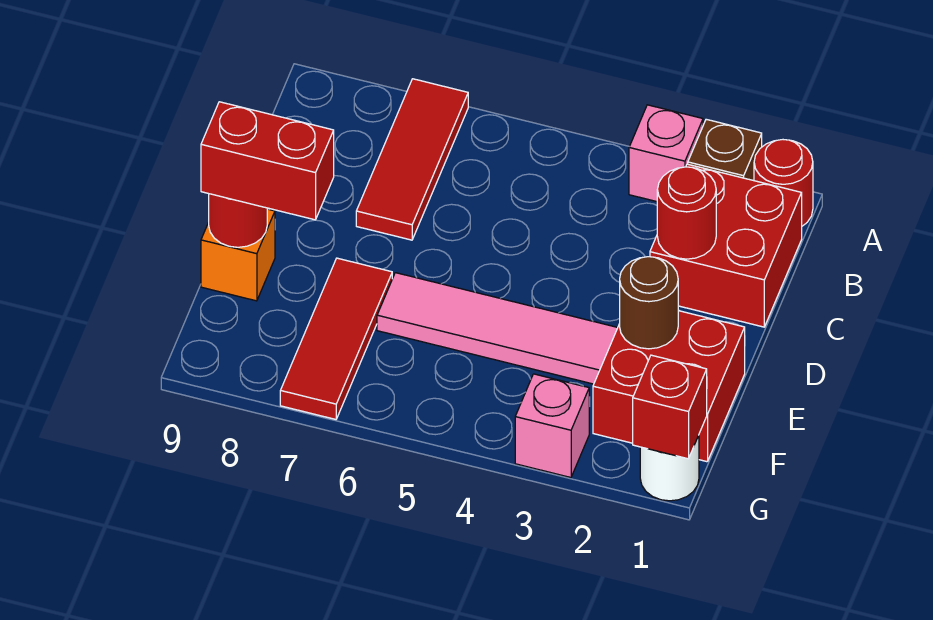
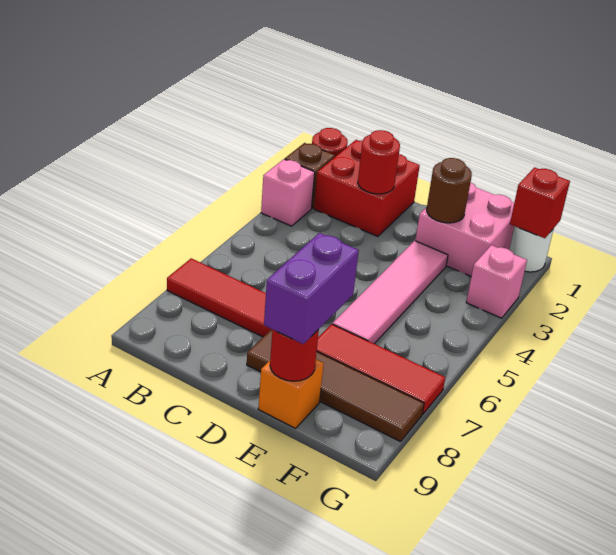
none -> brown 1x4 tile [247,330,424,442]
red 2x2 brick [593,311,745,462] -> pink 2x2 brick [415,182,514,276]
red 1x2 brick [201,102,334,220] -> purple 1x2 brick [264,233,359,344]

